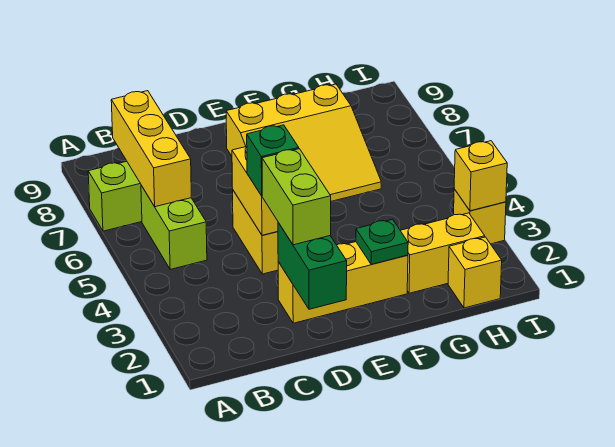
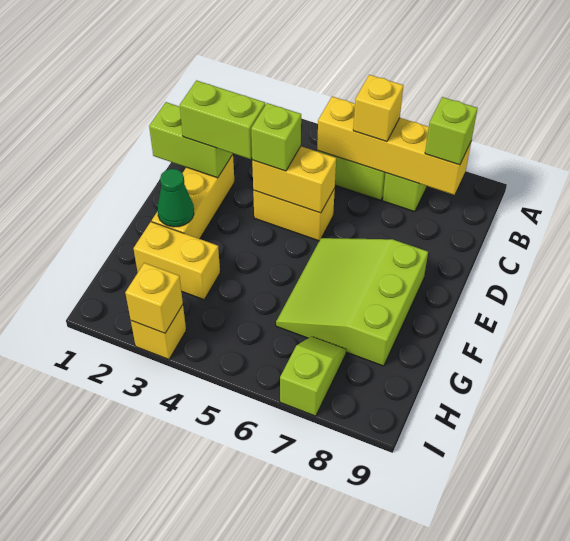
yellow 1x3 brick [111,91,191,207] -> yellow 1x4 brick [317,97,471,195]
none -> lime 1x1 brick [425,97,478,165]
green 1x2 brick [278,223,347,309] -> lime 1x2 brick [149,102,233,178]
green 1x1 brick [247,125,299,196] -> lime 1x1 brick [251,103,301,171]
yellow 3x3 slope [226,84,381,201] -> lime 3x3 slope [276,238,428,366]
green 1x1 plate [356,219,408,265] -> green 1x1 cone [157,169,194,227]
yellow 1x2 brick [400,213,485,293] -> yellow 1x2 brick turned to [133,222,220,300]
yellow 1x1 brick [448,237,502,308] -> yellow 1x1 brick moved to [353,75,403,142]
none -> lime 1x2 slope [280,337,346,416]

